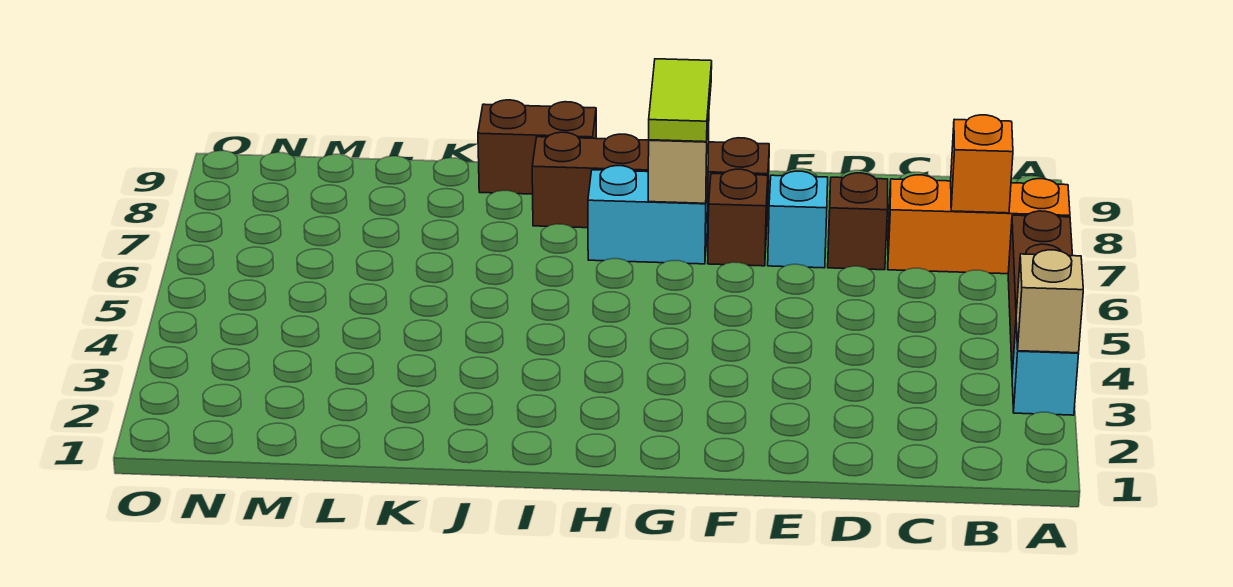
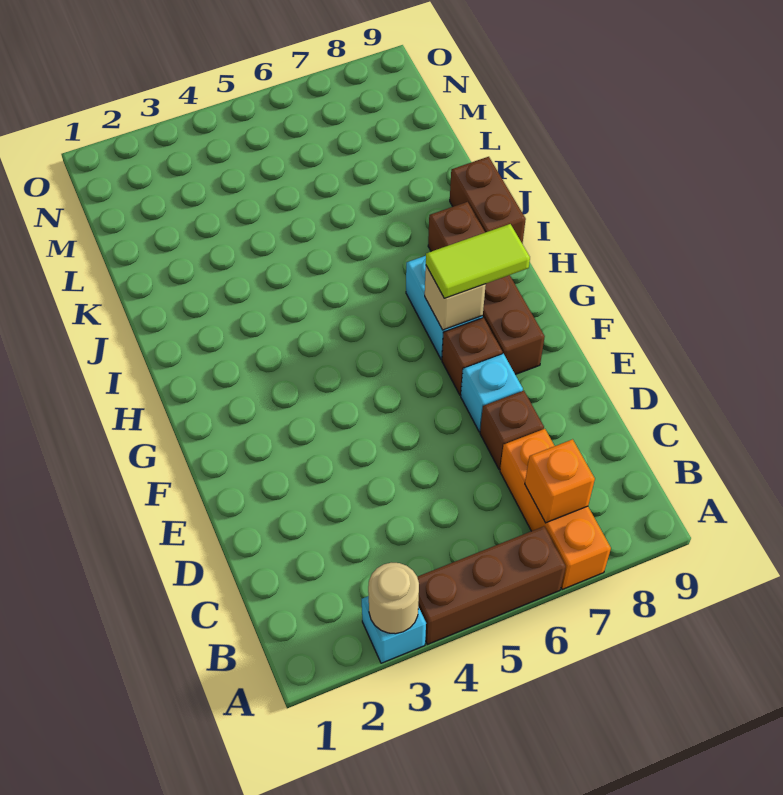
tan 1x1 brick [1016,250,1083,353] -> tan 1x1 round brick [368,563,419,634]

